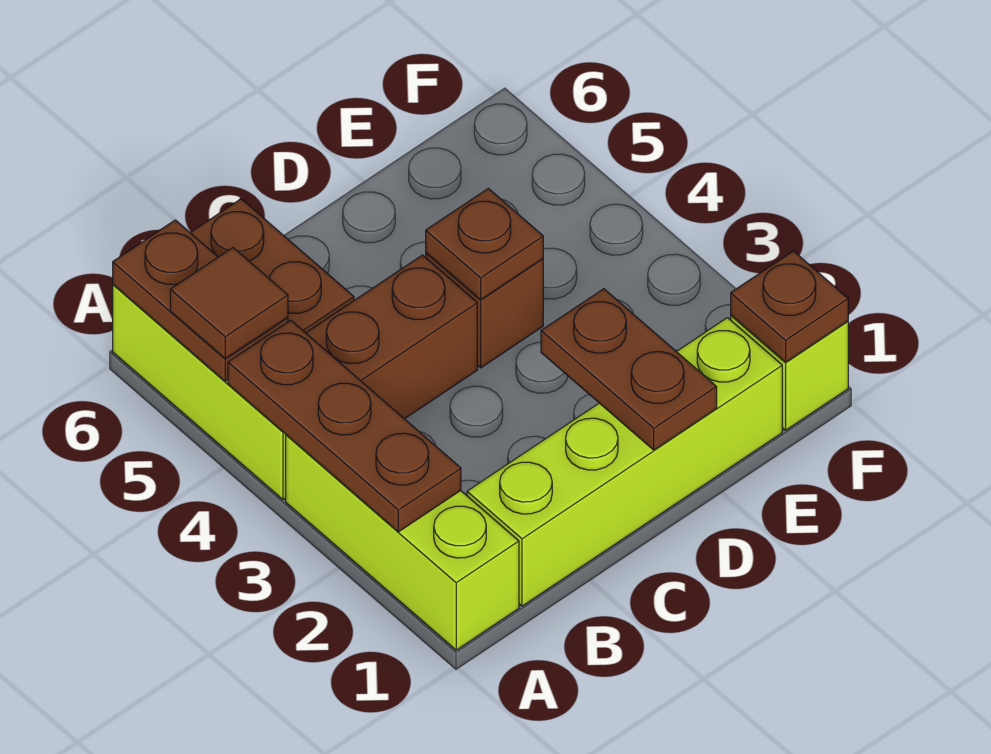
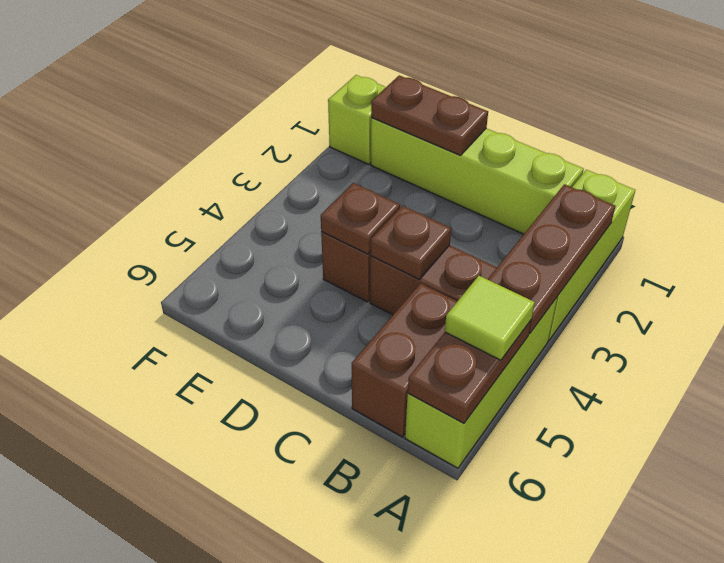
brown 1x1 tile [170,248,288,359] -> lime 1x1 tile [445,276,535,360]
brown 1x2 plate [541,289,717,450] -> brown 1x2 plate turned to [371,75,488,155]
brown 1x1 plate [731,251,848,362] -> brown 1x1 plate moved to [371,206,451,280]

